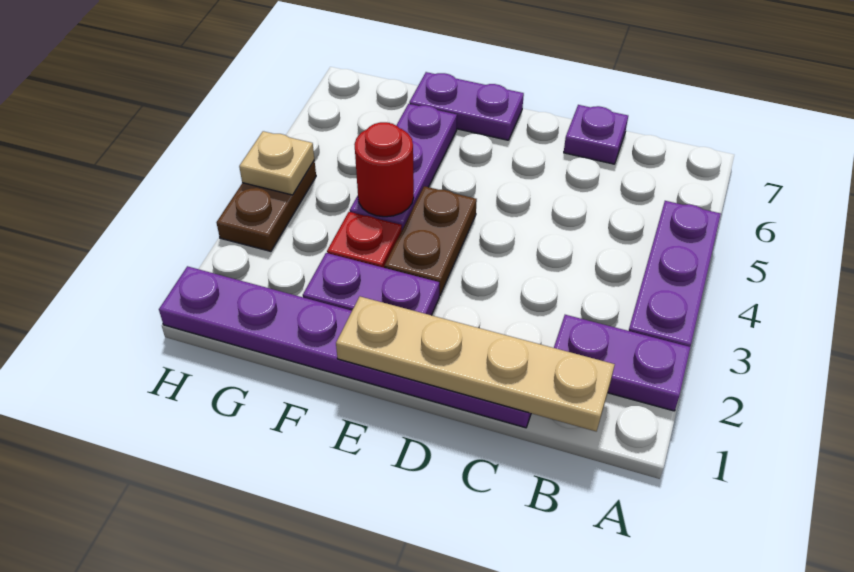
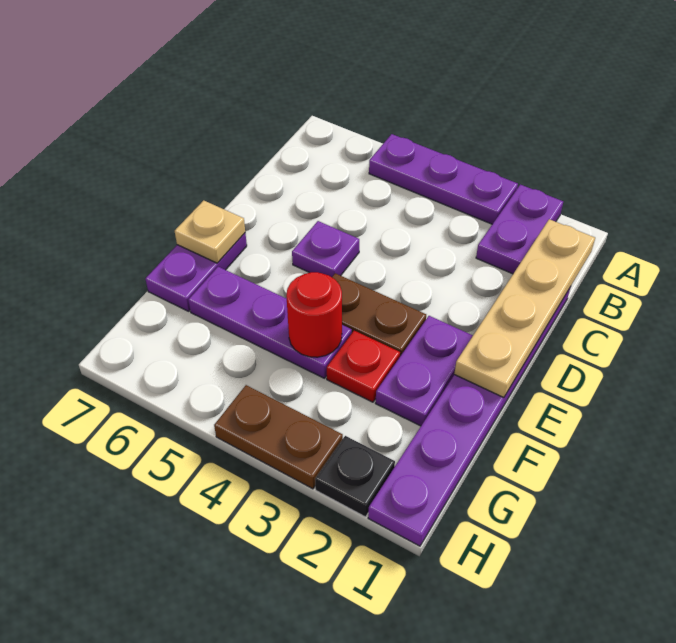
purple 1x1 plate [564,105,628,164] -> purple 1x1 plate moved to [292,221,359,277]
none -> black 1x1 plate [315,436,395,517]
tan 1x1 plate [239,131,314,195] -> tan 1x1 plate moved to [175,200,245,263]

